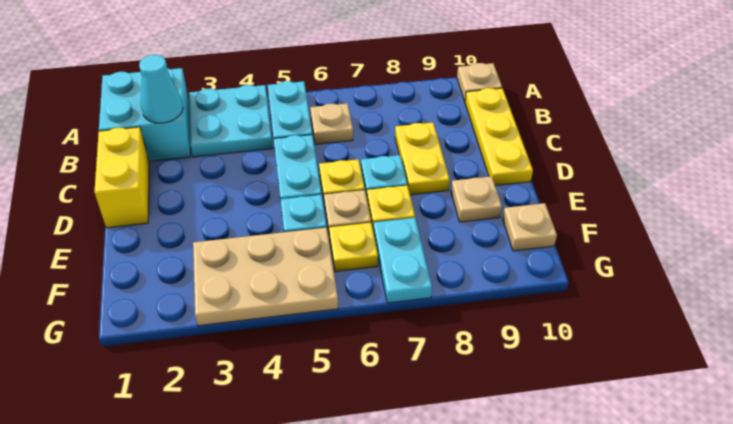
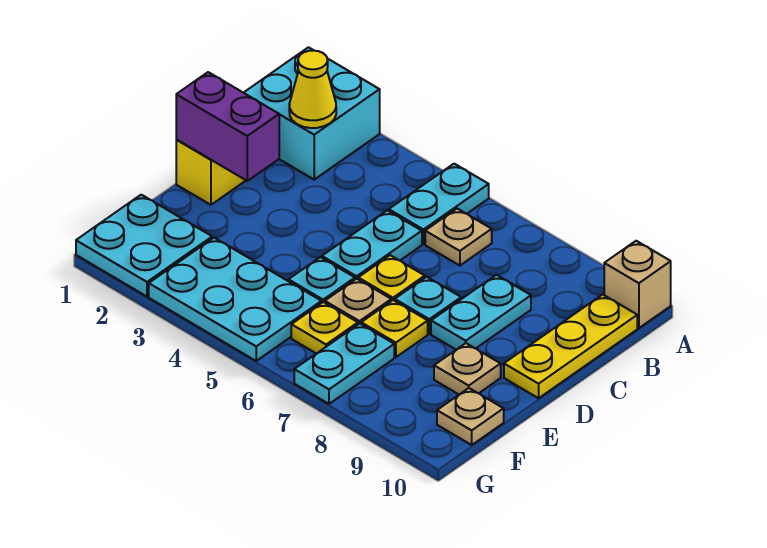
cyan 2x2 plate [189,85,273,157] -> cyan 2x2 plate moved to [76,195,212,296]
tan 1x1 plate [457,63,502,101] -> tan 1x1 brick [604,241,671,328]
cyan 1x1 cone [139,55,183,123] -> yellow 1x1 cone [289,50,336,128]
yellow 1x2 plate [395,123,450,195] -> cyan 1x2 plate [431,275,531,350]
none -> purple 1x2 brick [176,72,279,181]
tan 2x3 plate [193,228,338,326] -> cyan 2x3 plate [149,238,322,361]

